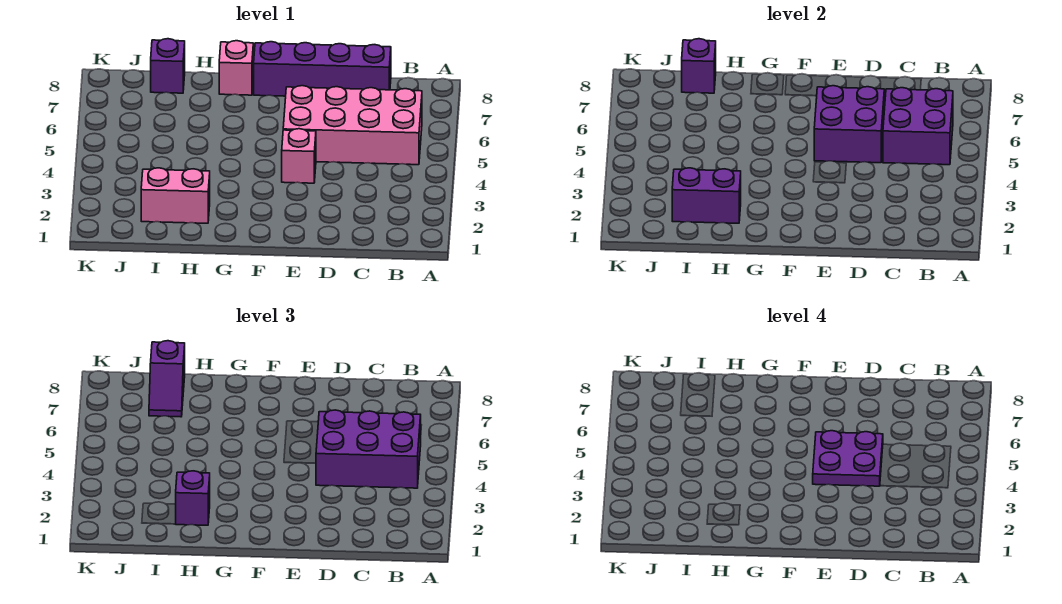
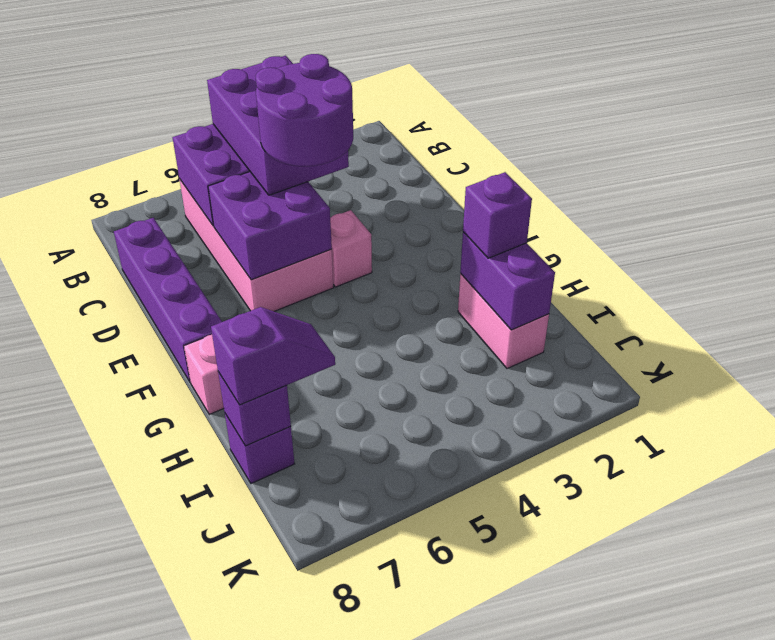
purple 2x2 plate [813,431,883,486] -> purple 2x2 round brick [256,54,353,166]

